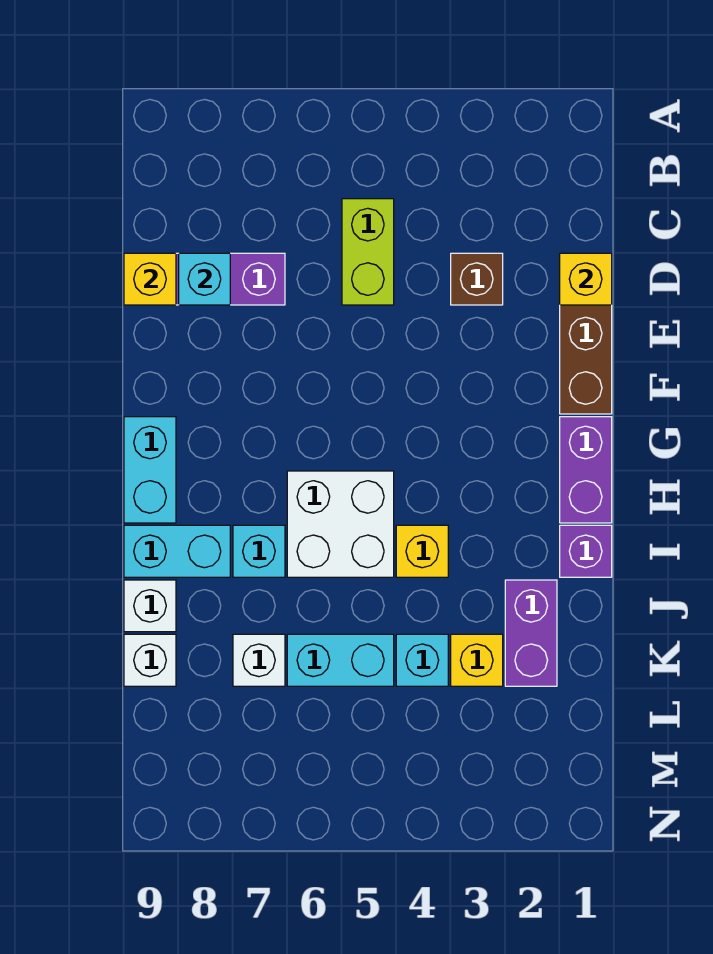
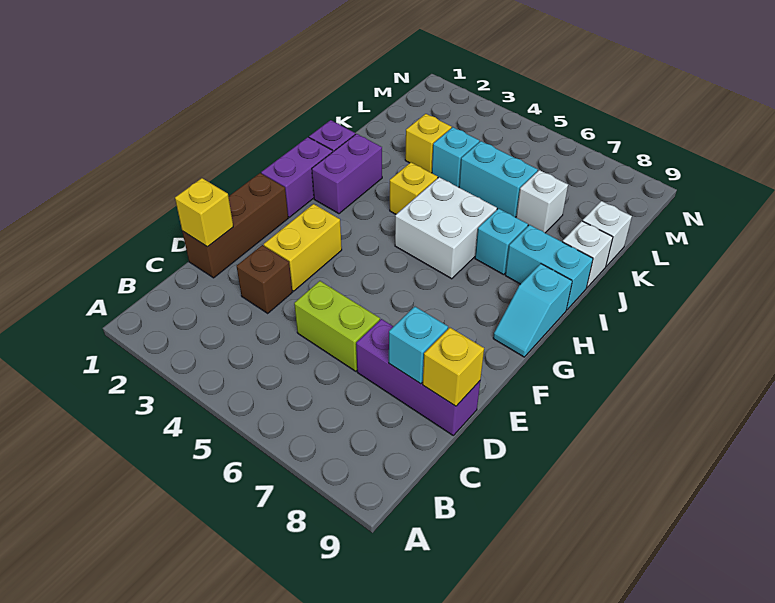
lime 1x2 brick [342,199,394,305] -> lime 1x2 brick turned to [294,281,380,371]
none -> yellow 1x2 brick [264,204,342,291]
cyan 1x2 brick [124,417,176,523] -> cyan 1x2 slope [493,264,572,357]
purple 1x2 brick [505,580,557,686] -> purple 1x2 brick moved to [312,134,382,214]

